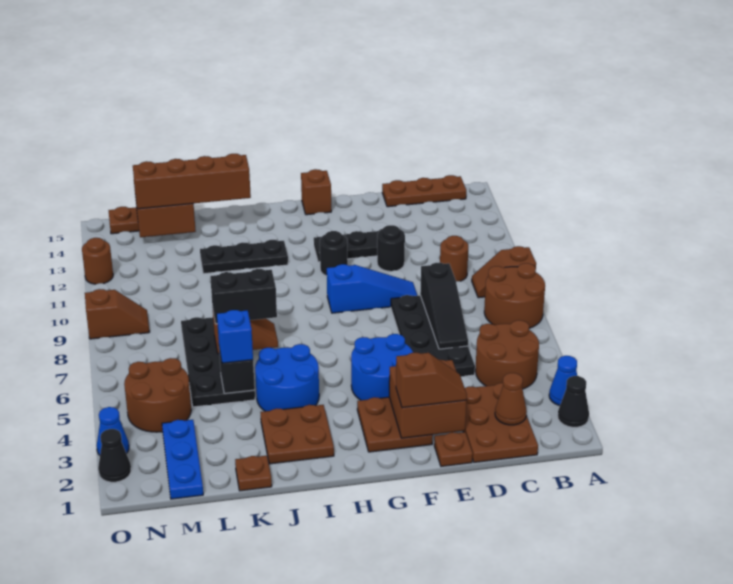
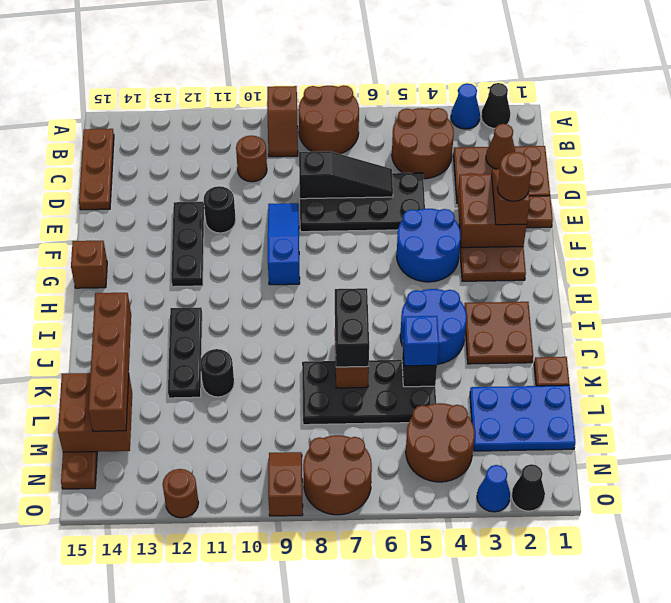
none -> brown 1x1 round brick [497,152,532,201]
black 1x1 round brick [320,231,348,276] -> black 1x1 round brick moved to [200,349,234,397]
blue 1x3 plate [162,420,203,499] -> blue 2x3 plate [470,385,576,451]
none -> brown 2x2 round brick [303,435,372,515]

